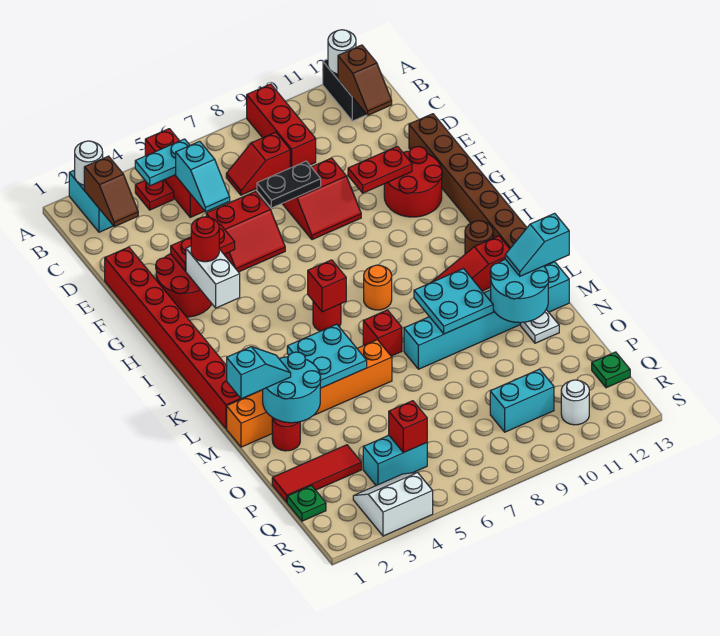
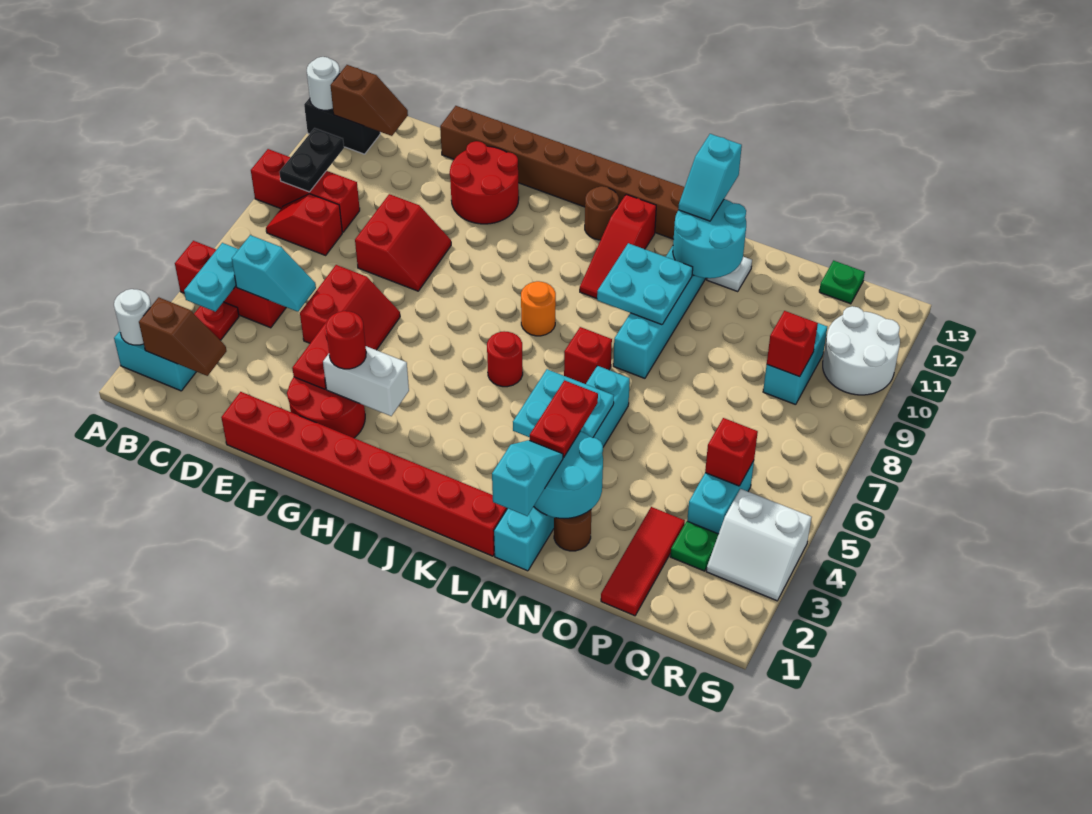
red 1x2 slope [226,132,290,195] -> red 1x2 slope turned to [266,194,342,255]
black 1x2 plate [257,161,321,208] -> black 1x2 plate moved to [279,128,344,192]
red 1x2 plate [348,146,412,193] -> red 1x2 plate moved to [530,380,598,458]
red 1x1 brick [308,260,346,312] -> red 1x1 brick moved to [767,311,818,377]
orange 1x6 brick [227,340,392,447] -> cyan 1x6 brick [494,366,630,571]
red 1x1 round brick [272,418,300,451] -> brown 1x1 round brick [554,510,591,551]
green 1x1 plate [287,486,326,521] -> green 1x1 plate moved to [670,521,718,571]
white 2x2 slope [353,473,433,536] -> white 2x2 slope turned to [706,489,812,601]
white 1x1 round brick [561,380,589,425] -> white 2x2 round brick [823,306,900,395]

